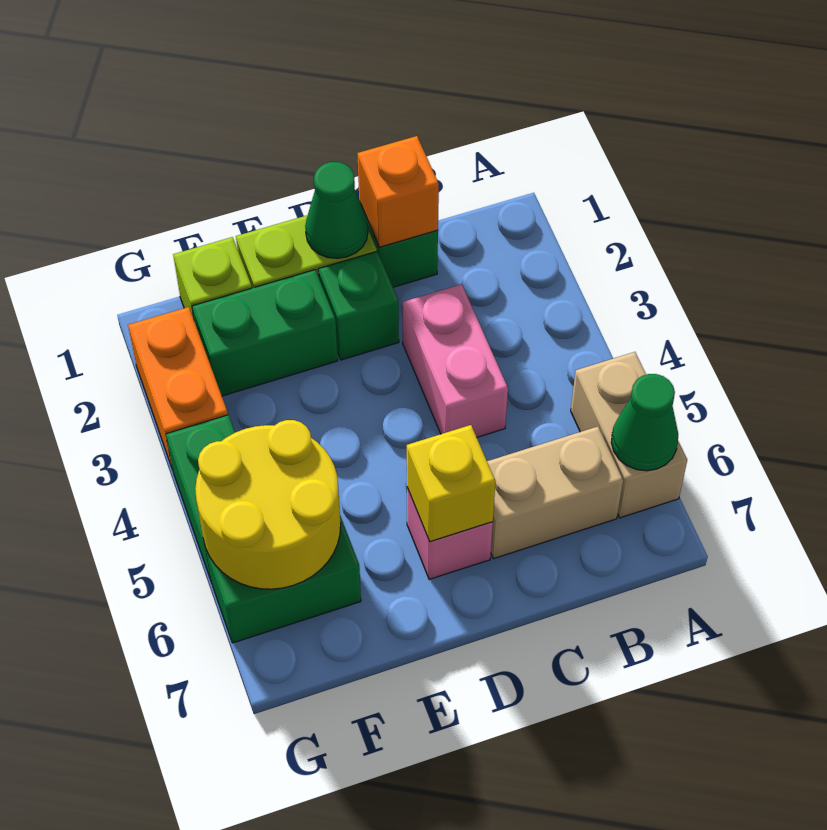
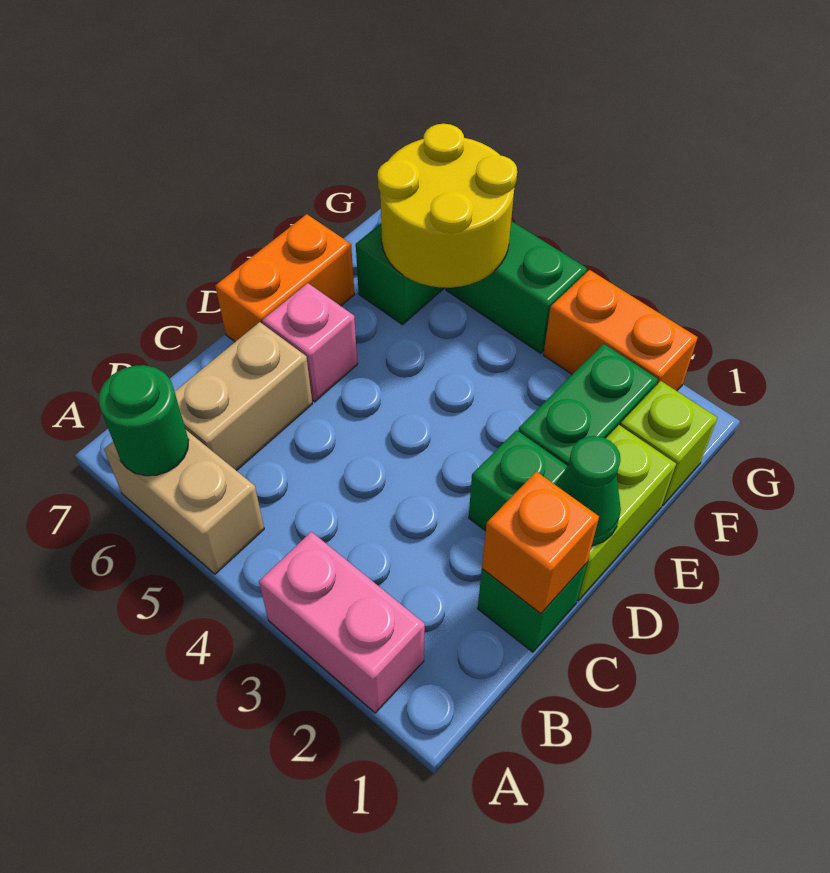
green 1x1 cone [611,374,678,471] -> green 1x1 round brick [99,365,189,476]
pink 1x2 brick [402,284,508,437] -> pink 1x2 brick moved to [259,532,425,713]
yellow 1x1 brick [407,425,495,542] -> none
none -> orange 1x2 brick [215,214,354,342]

